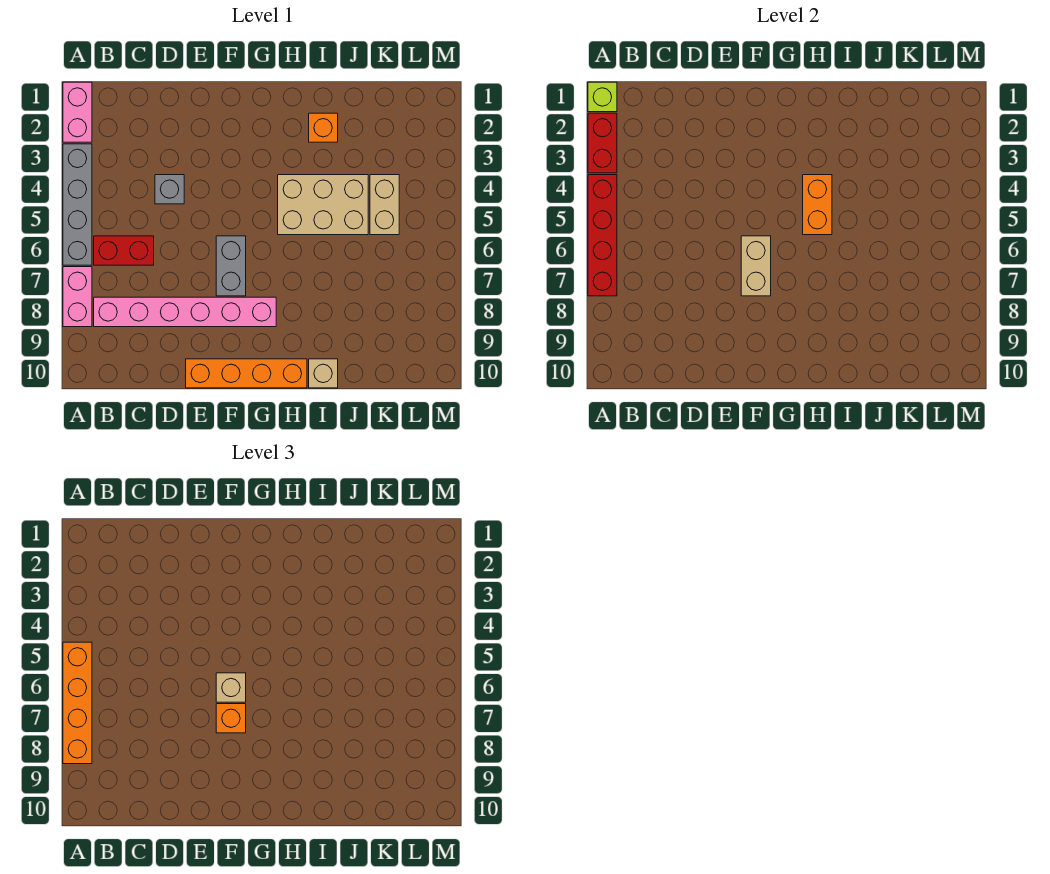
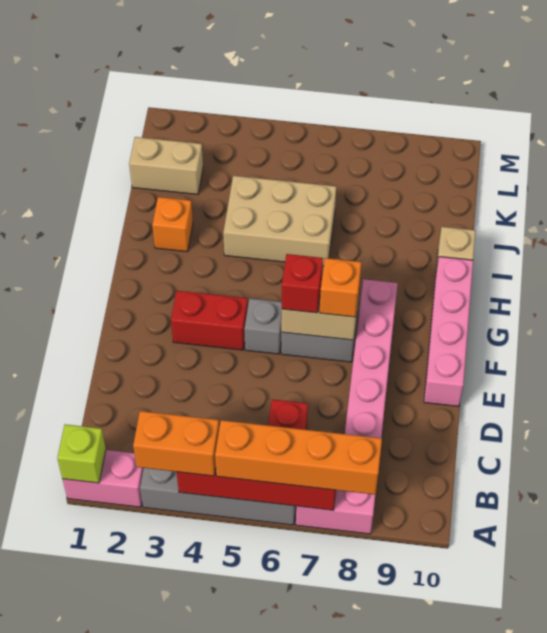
red 1x2 brick [588,113,617,173] -> red 1x2 brick moved to [171,291,248,350]
grey 1x1 brick [155,175,184,204] -> grey 1x1 brick moved to [244,298,282,354]
orange 1x4 brick [186,359,307,388] -> pink 1x4 brick [424,257,473,406]
tan 1x1 brick [216,673,246,702] -> red 1x1 brick [282,254,323,313]
tan 2x3 brick [278,175,368,235] -> tan 2x3 brick turned to [223,176,336,266]
orange 1x2 brick [803,175,832,235] -> orange 1x2 brick moved to [133,411,219,476]
tan 1x2 brick [370,175,399,235] -> tan 1x2 brick moved to [129,137,203,194]

